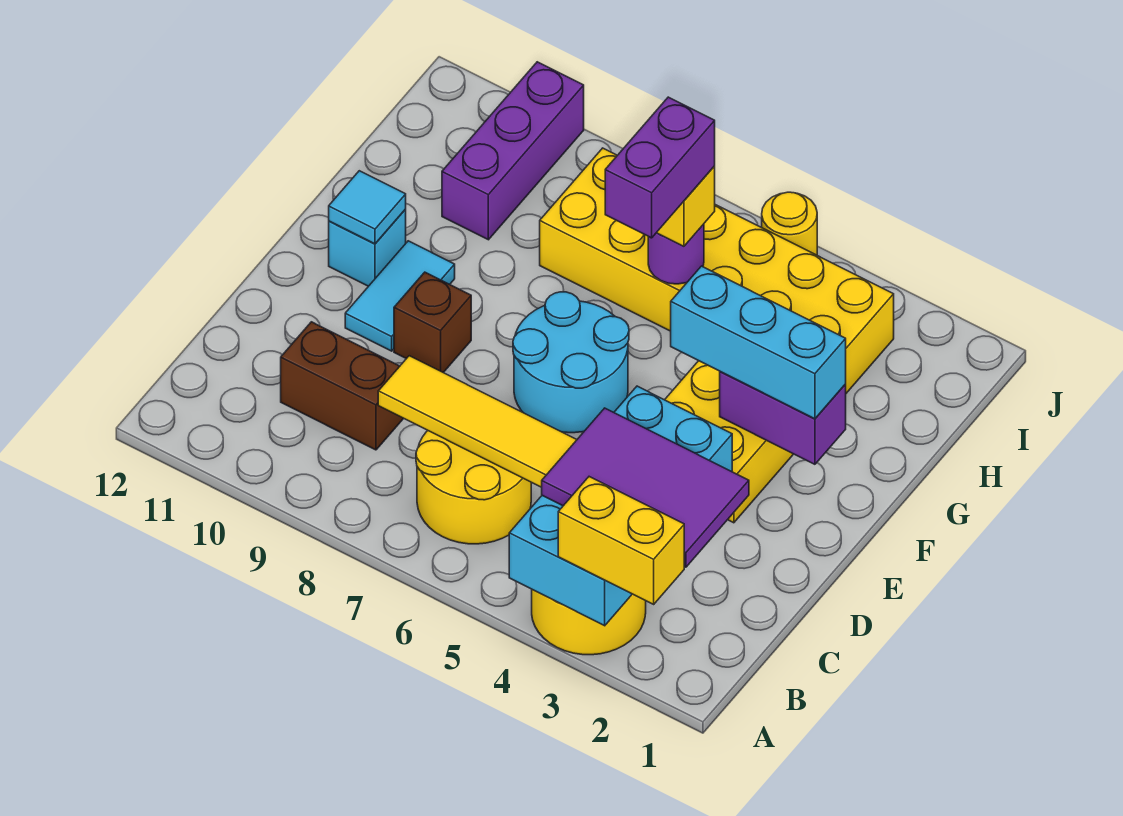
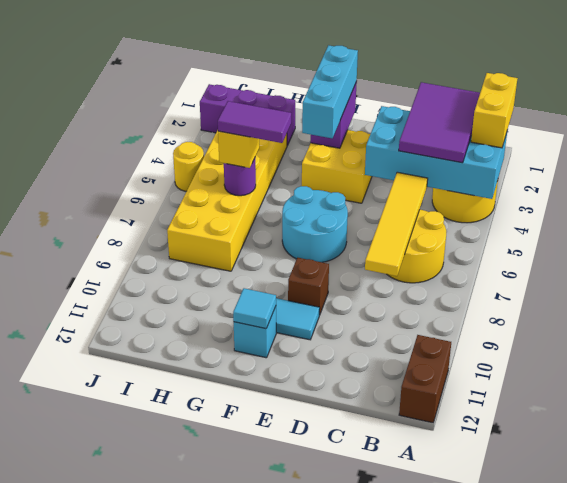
brown 1x2 brick [281,322,404,450] -> brown 1x2 brick moved to [399,335,451,423]
purple 1x2 brick [605,97,715,238] -> purple 1x2 tile [218,101,291,143]
purple 1x3 brick [442,62,584,240] -> purple 1x3 brick moved to [200,84,295,145]

